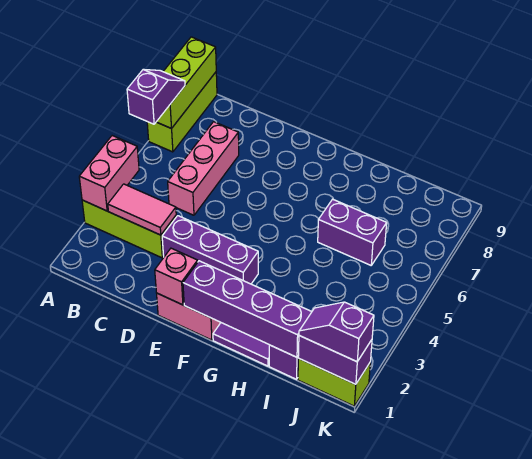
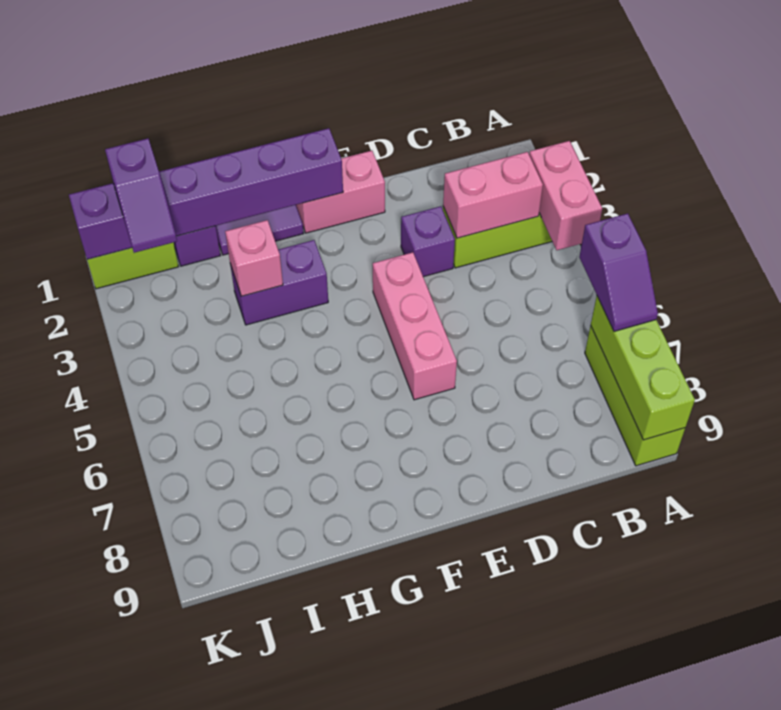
pink 1x2 tile [108,184,176,235] -> pink 1x2 brick [443,152,543,238]
pink 1x3 brick [168,122,239,215] -> pink 1x3 brick moved to [373,252,457,400]
purple 1x3 brick [162,216,258,284] -> purple 1x1 brick [401,206,455,277]
pink 1x1 brick [155,248,198,305] -> pink 1x1 brick moved to [225,220,283,296]
purple 1x2 brick [318,199,387,265] -> purple 1x2 brick moved to [230,240,328,325]
purple 1x2 slope [299,302,374,362] -> purple 1x2 slope turned to [105,139,177,253]

